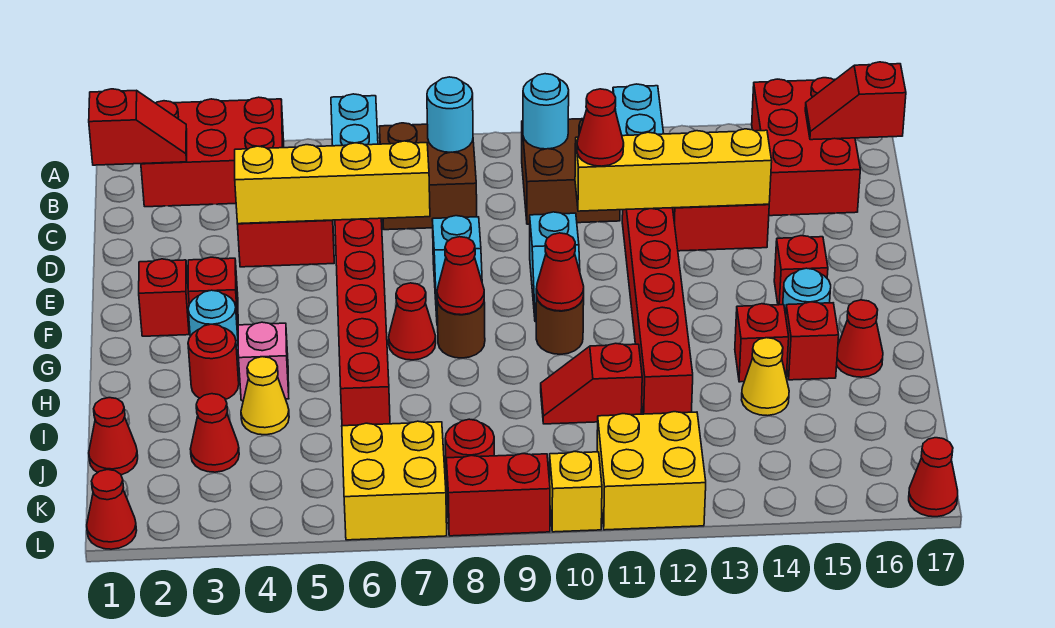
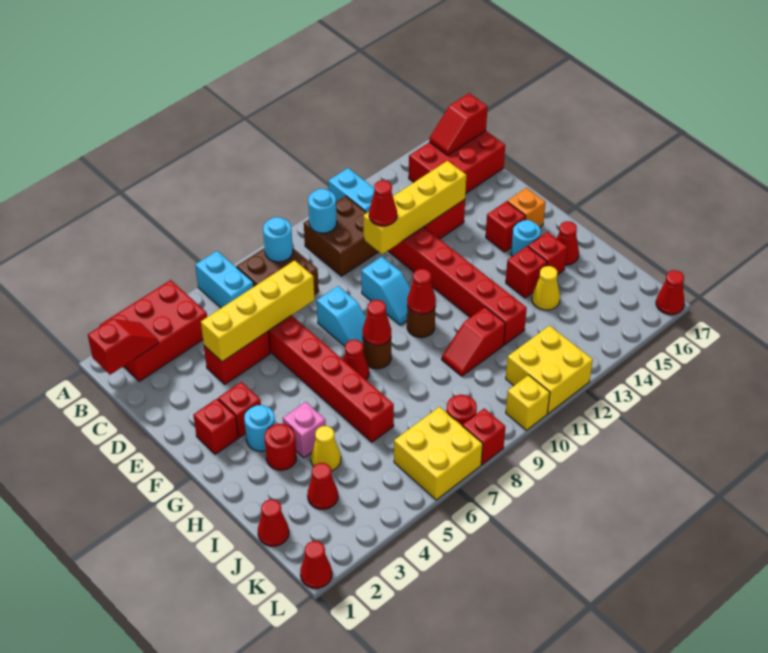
red 2x3 brick [752,78,860,216] -> red 2x3 brick turned to [409,131,505,193]
none -> orange 1x1 brick [507,188,546,227]
red 1x2 brick [446,453,550,536] -> red 1x1 brick [463,408,506,465]

